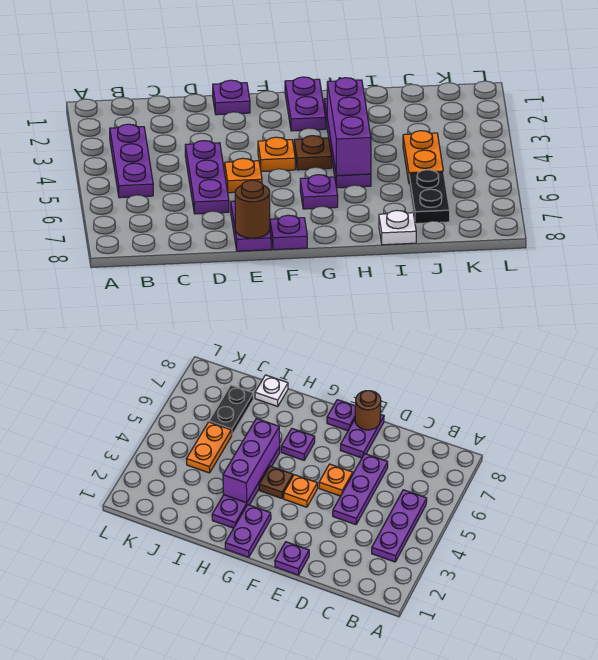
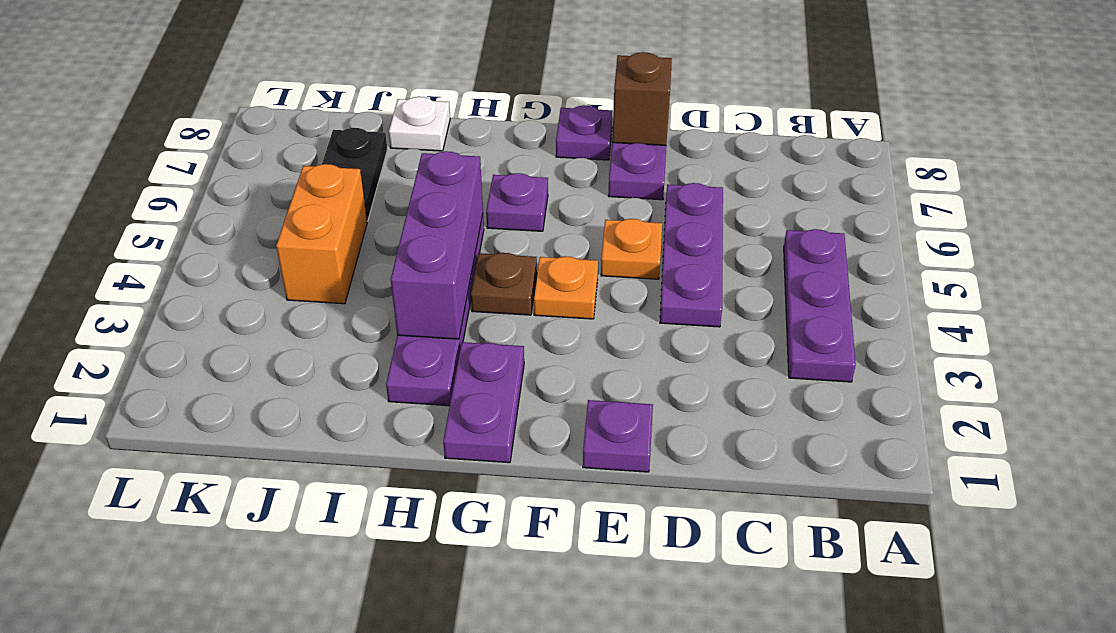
brown 1x1 round brick [235,180,270,238] -> brown 1x1 brick [612,52,672,146]
orange 1x2 plate [403,131,443,182] -> orange 1x2 brick [276,164,367,304]

